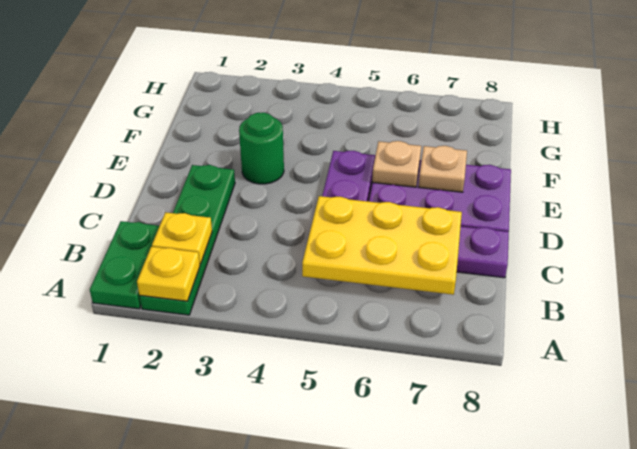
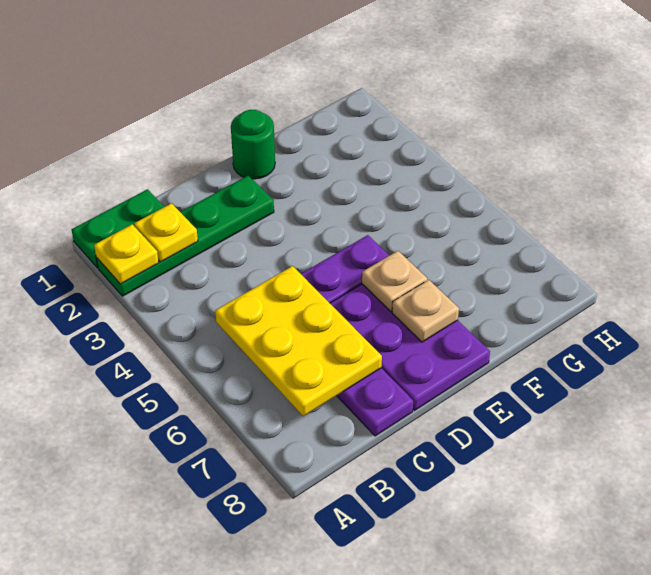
green 1x1 round brick [239,113,284,184] -> green 1x1 round brick moved to [231,110,275,179]

